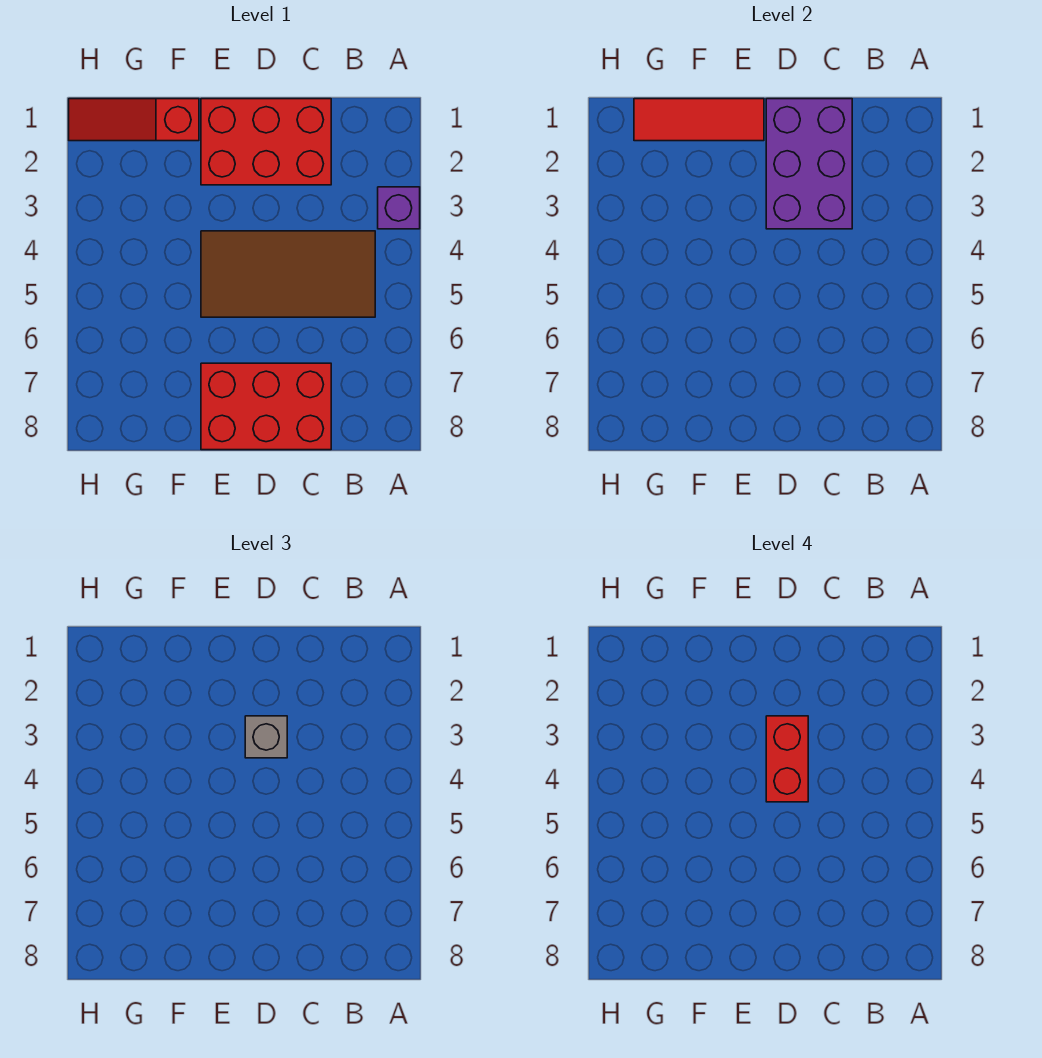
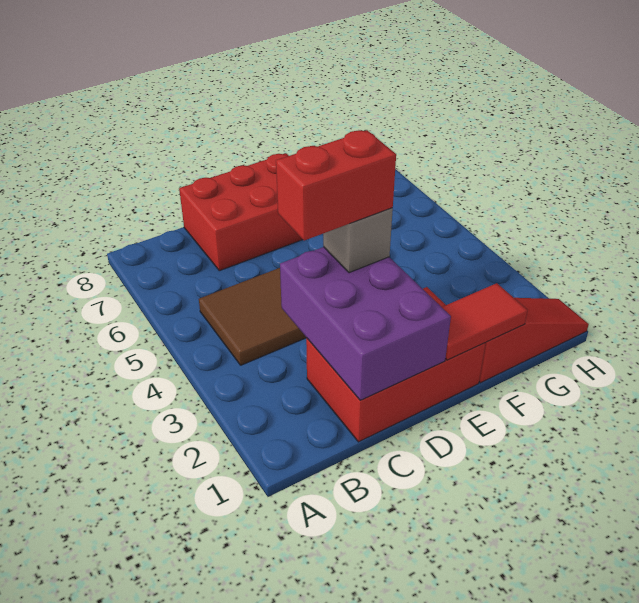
purple 1x1 brick [378,187,420,229] -> none
red 1x2 brick [766,716,808,802] -> red 1x2 brick turned to [276,130,396,240]
red 1x3 tile [634,99,764,141] -> red 1x2 tile [442,283,528,360]

